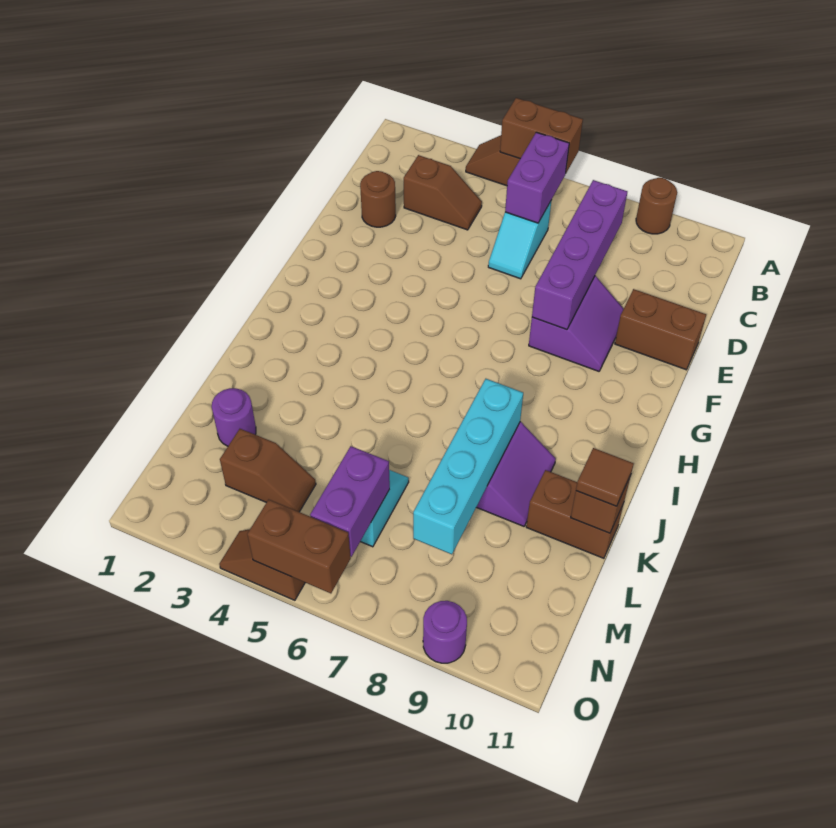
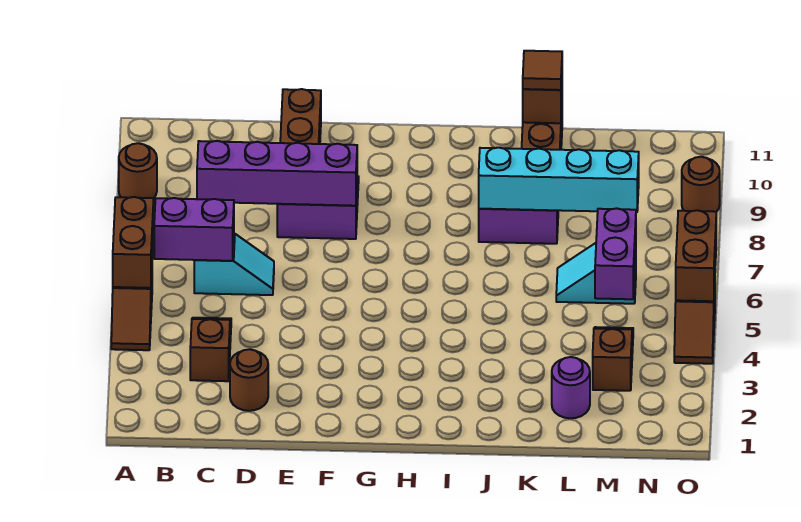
purple 1x2 brick [310,446,390,557] -> purple 1x2 brick turned to [595,208,636,299]
purple 1x1 round brick [423,601,467,663] -> brown 1x1 round brick [682,157,720,212]

